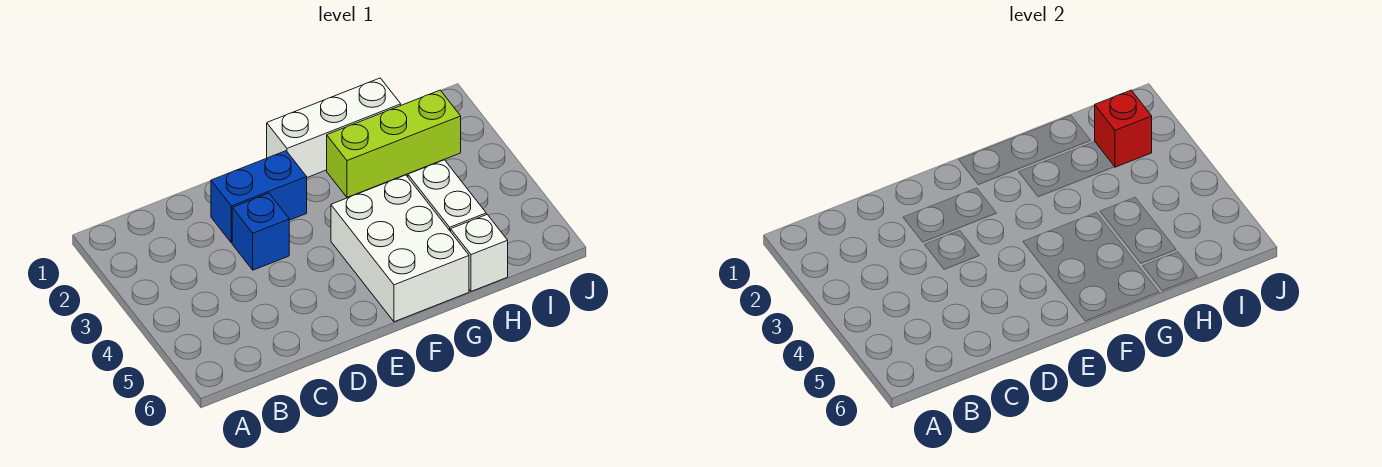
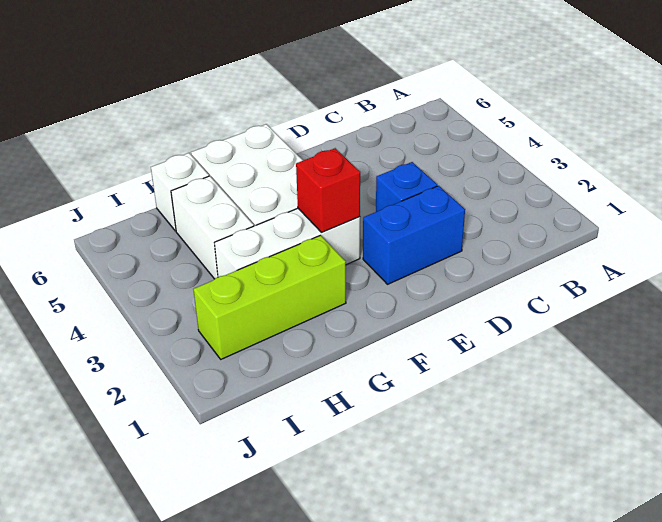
white 1x3 brick [267,78,401,178] -> white 1x3 brick moved to [215,208,360,277]
red 1x1 brick [1095,90,1152,167] -> red 1x1 brick moved to [296,148,360,232]

